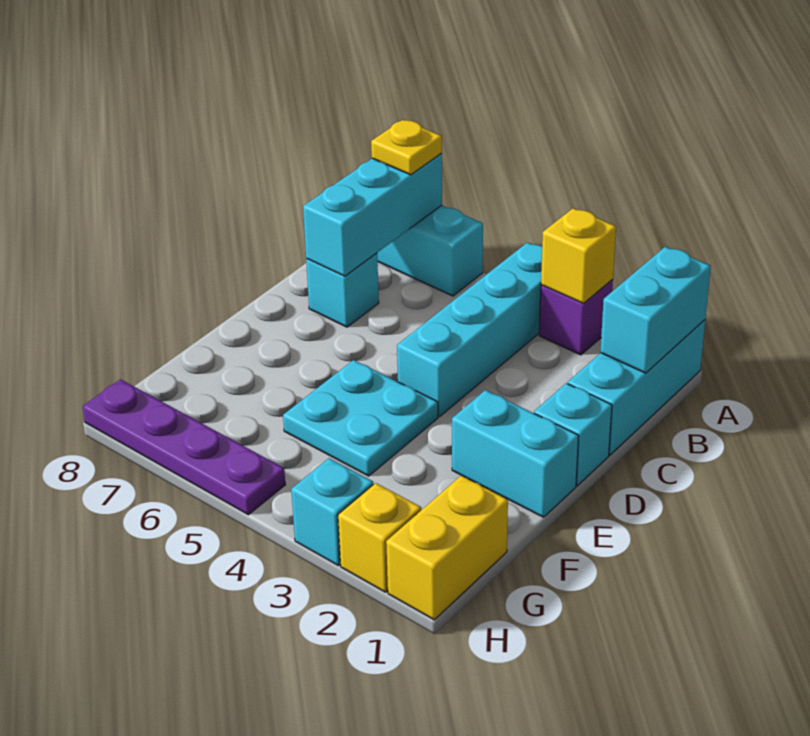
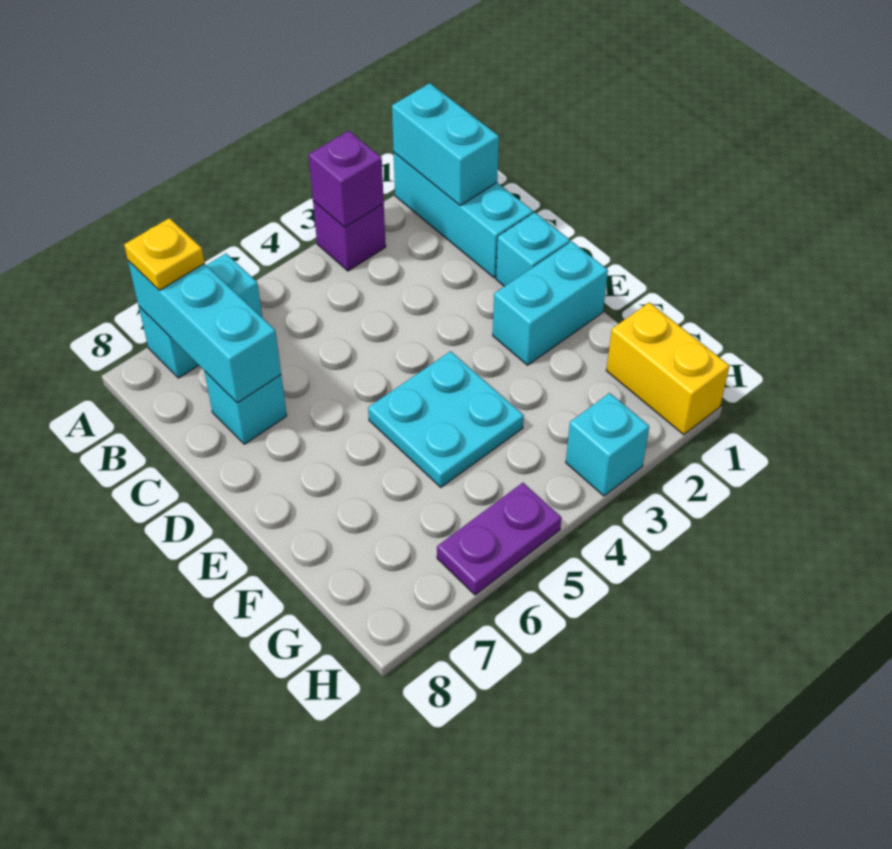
yellow 1x1 brick [541,208,616,303] -> purple 1x1 brick [309,131,384,227]
cyan 1x4 brick [397,243,542,417] -> none
yellow 1x1 brick [338,483,421,592] -> none
purple 1x4 plate [83,379,285,515] -> purple 1x2 plate [437,483,561,595]

